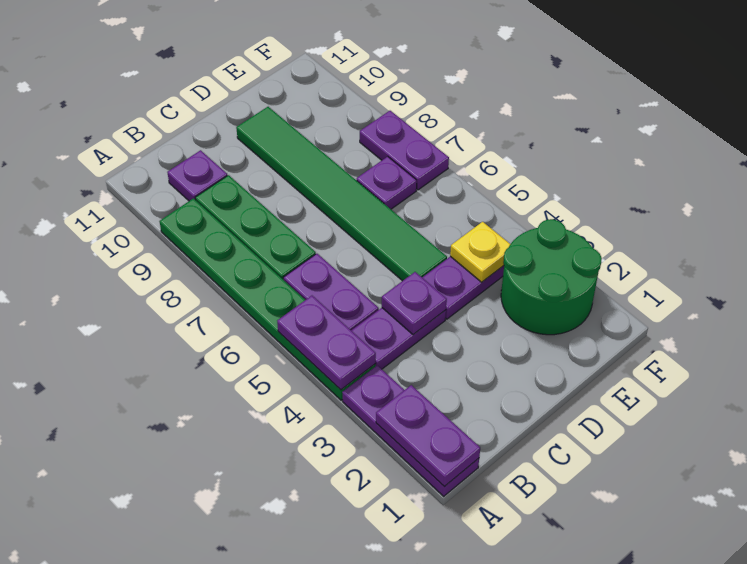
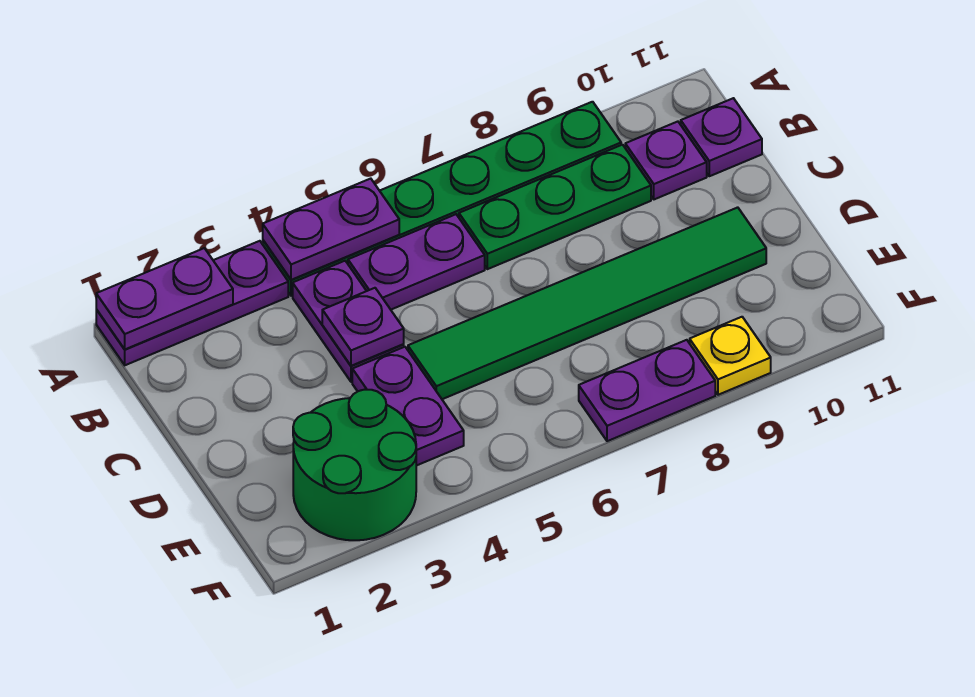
yellow 1x1 plate [450,222,510,282] -> yellow 1x1 plate moved to [690,317,771,395]
purple 1x1 plate [357,157,417,209] -> purple 1x1 plate moved to [681,98,762,176]

